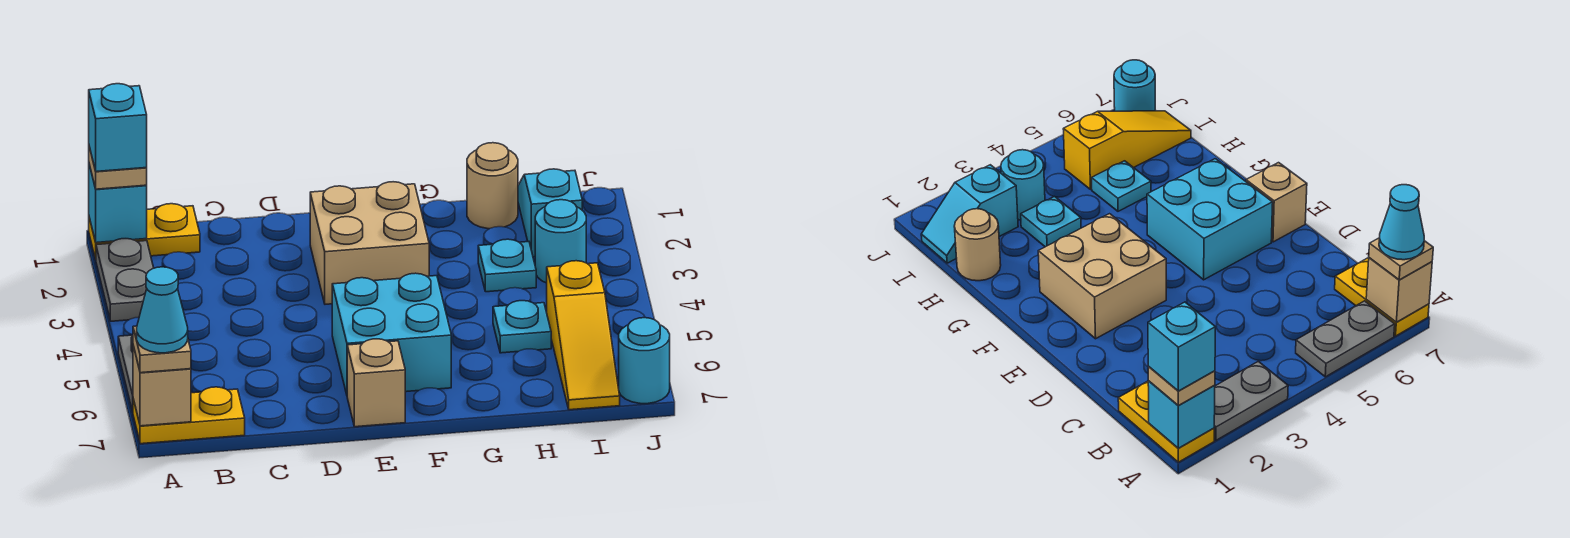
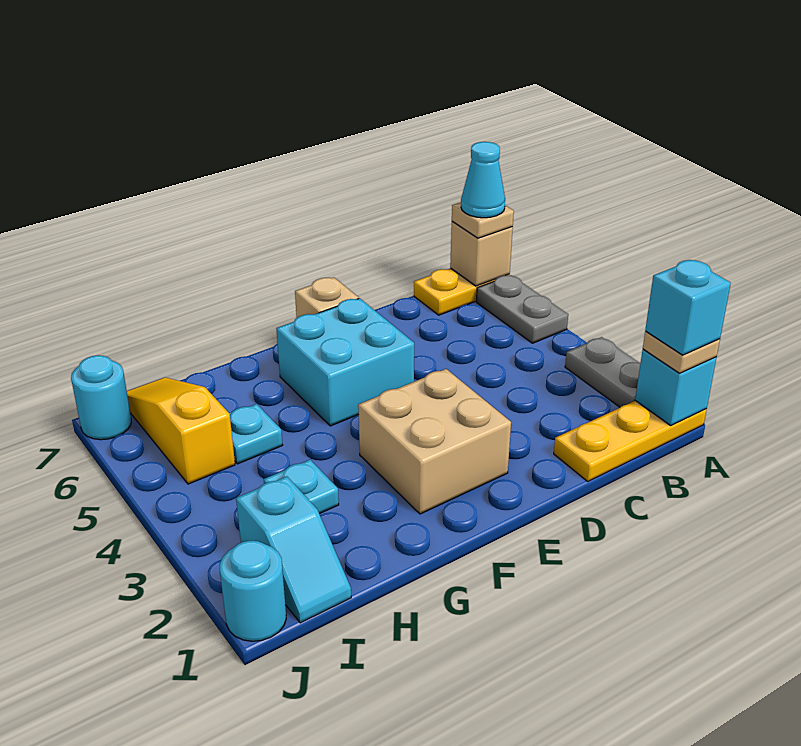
yellow 1x2 plate [89,204,200,260] -> yellow 1x3 plate [554,401,707,481]
tan 1x1 round brick [467,143,518,229] -> none
cyan 1x1 round brick [535,200,586,283] -> cyan 1x1 round brick moved to [220,541,286,641]

